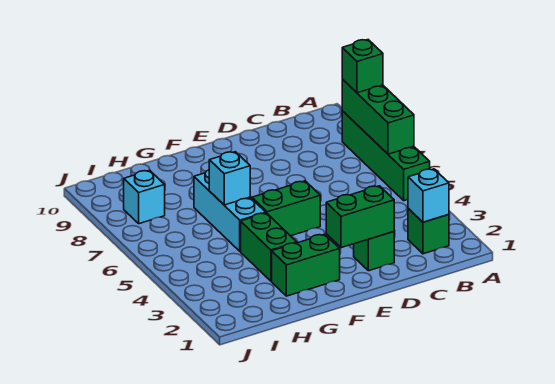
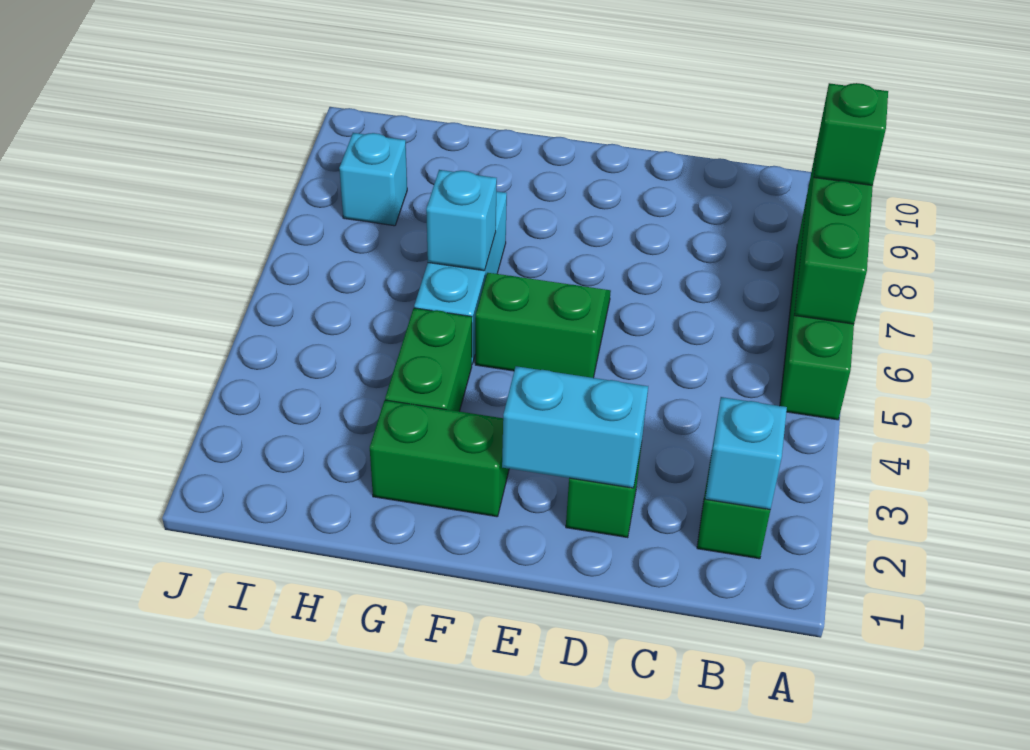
green 1x2 brick [326,186,394,248] -> cyan 1x2 brick [502,366,648,488]

